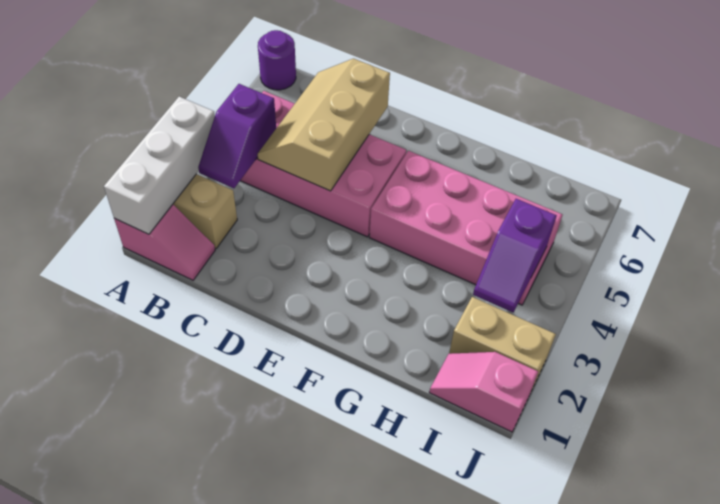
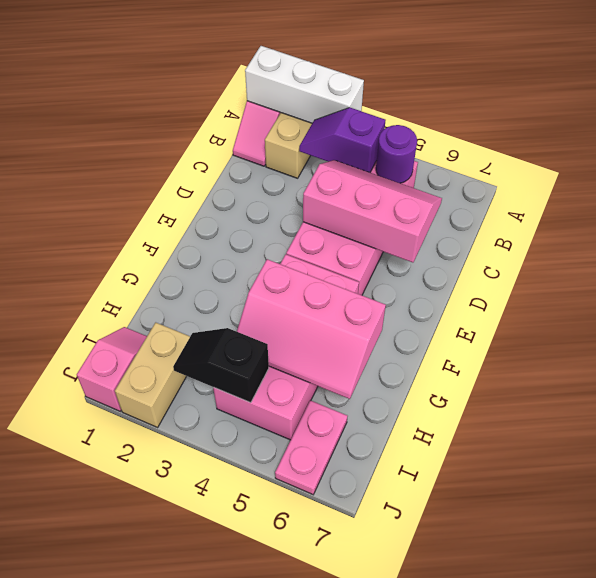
purple 1x1 round brick [258,30,296,90] -> purple 1x1 round brick moved to [376,125,417,183]
tan 2x3 slope [258,59,390,191] -> pink 2x3 slope [303,160,442,262]
none -> pink 2x3 slope [237,259,386,399]
purple 1x2 slope [473,199,557,312] -> black 1x2 slope [173,328,269,403]
none -> pink 1x2 plate [275,400,347,494]

